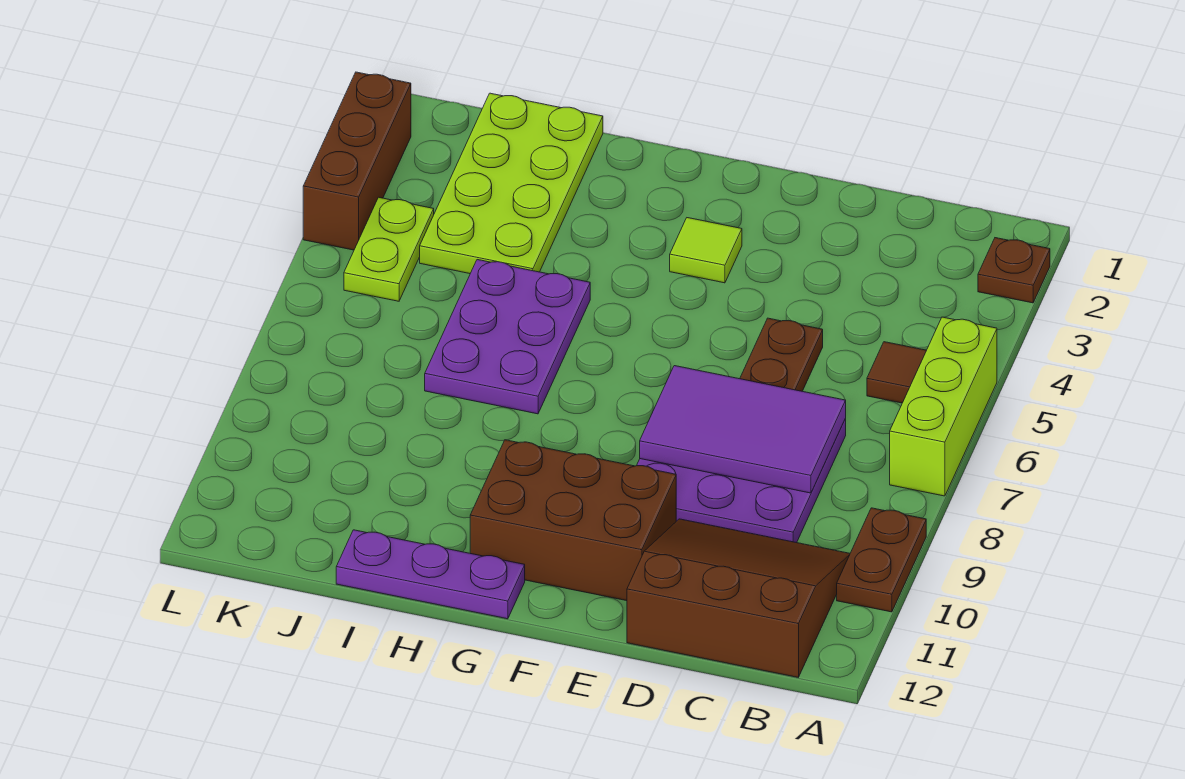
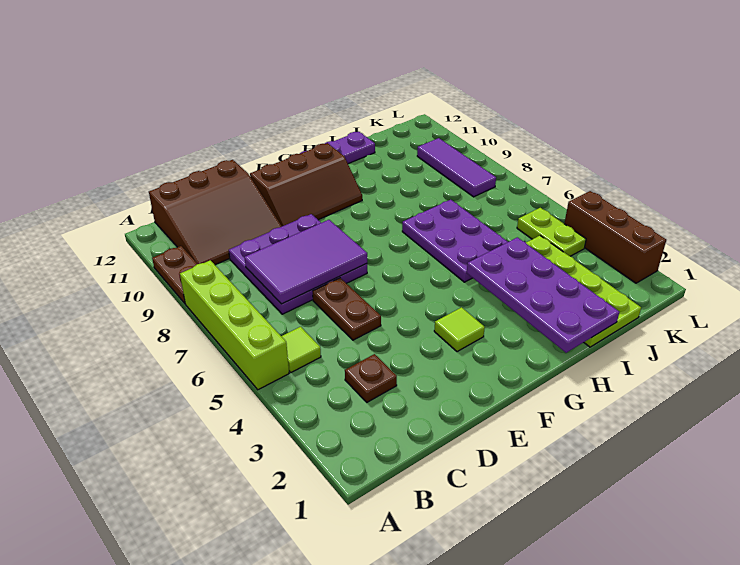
brown 1x1 plate [978,238,1050,303] -> brown 1x1 plate moved to [345,354,397,402]
lime 1x3 brick [890,317,997,496] -> lime 1x4 brick [180,260,289,390]
brown 1x1 tile [867,342,926,403] -> lime 1x1 tile [281,327,321,372]
brown 2x3 brick [470,440,676,601] -> brown 2x3 slope [250,143,362,226]
none -> purple 2x4 plate [467,237,619,353]
none -> purple 1x3 tile [417,138,496,197]

